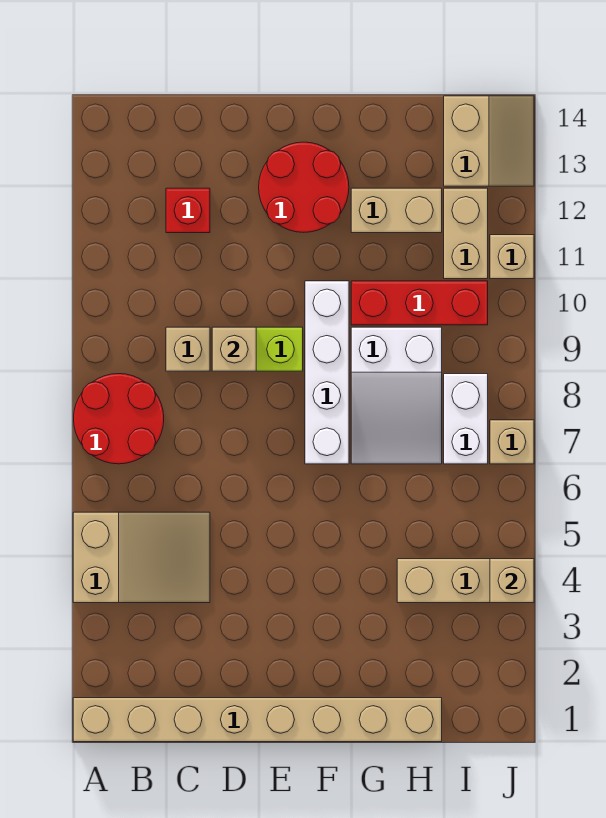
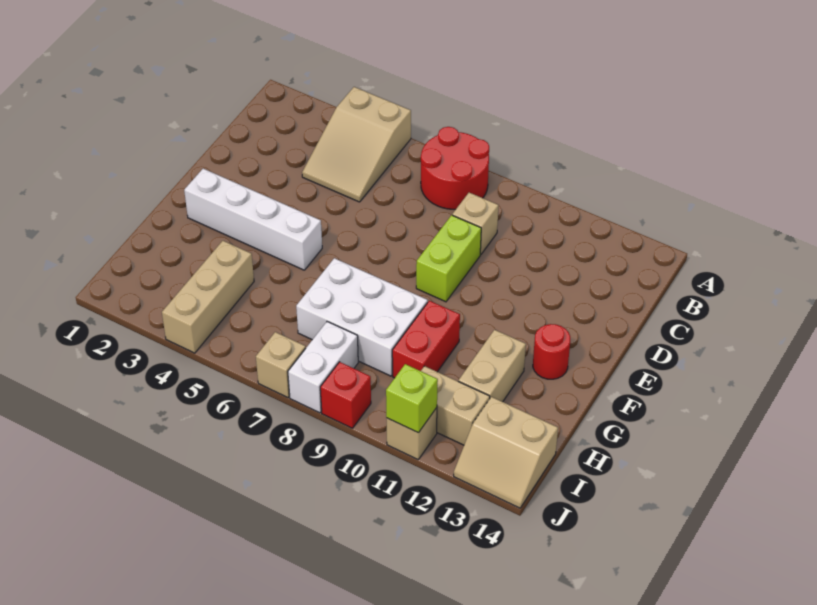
tan 1x8 brick [73,698,442,742] -> none
red 1x1 brick [166,188,210,233] -> red 1x1 brick moved to [320,362,371,428]
tan 1x1 brick [212,327,256,371] -> none
red 2x2 round brick [259,142,349,232] -> red 1x1 round brick [533,324,570,379]
white 1x4 brick [305,281,349,464] -> white 1x4 brick moved to [184,169,322,270]
white 2x3 slope [351,327,442,464] -> white 2x3 brick [296,258,428,376]
red 1x3 brick [351,281,488,325] -> red 1x2 brick [392,301,460,378]
white 1x2 brick [444,374,488,464] -> white 1x2 brick turned to [288,322,358,413]
tan 1x1 brick [490,559,534,603] -> none
none -> lime 1x1 brick [386,364,438,433]

